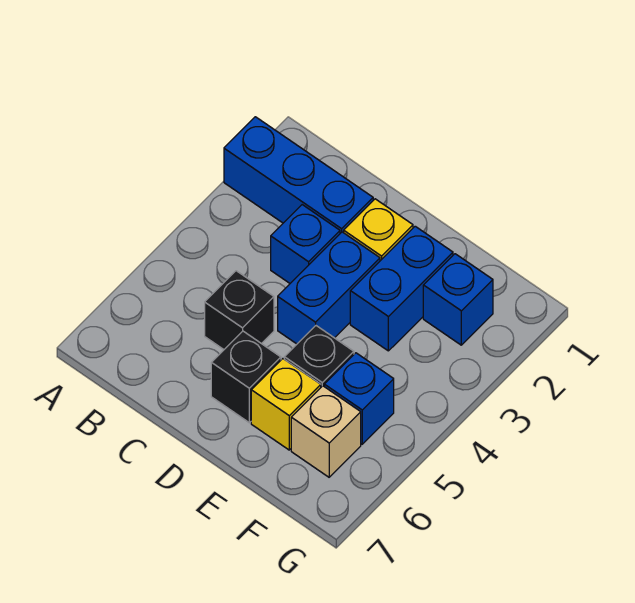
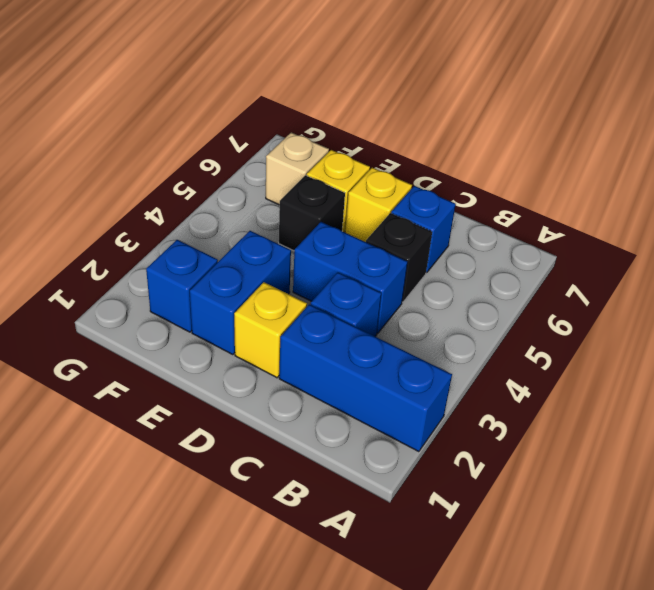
blue 1x2 brick [278,232,380,344] -> blue 1x2 brick turned to [293,222,407,333]
black 1x1 brick [211,331,281,423] -> yellow 1x1 brick [345,168,412,242]
blue 1x1 brick [324,353,394,444] -> blue 1x1 brick moved to [391,186,456,273]

